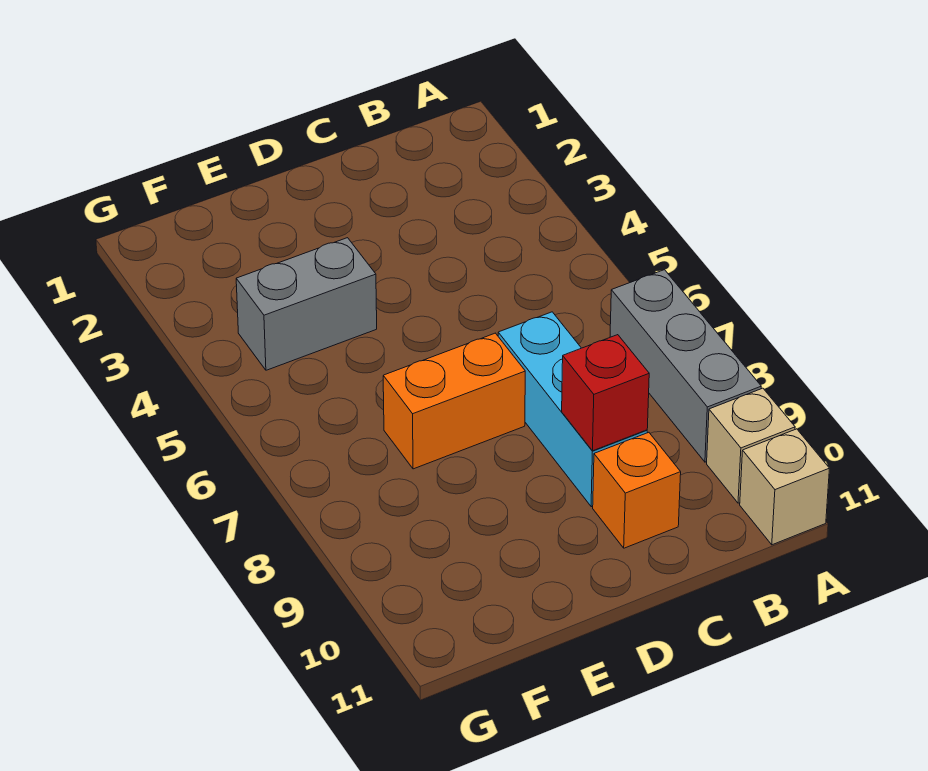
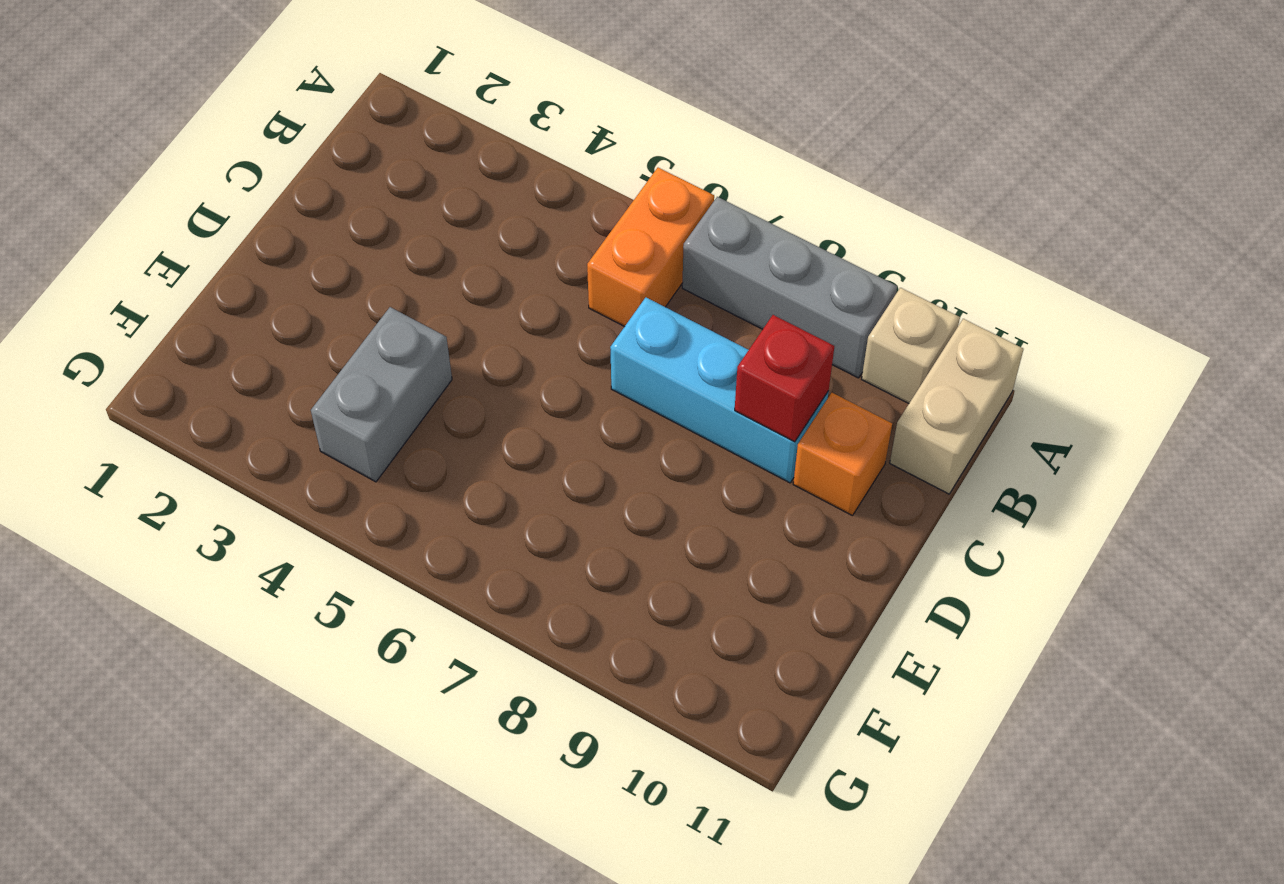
tan 1x1 brick [740,429,829,545] -> tan 1x2 brick [890,319,1023,494]
orange 1x2 brick [383,333,525,469] -> orange 1x2 brick moved to [587,168,714,327]

